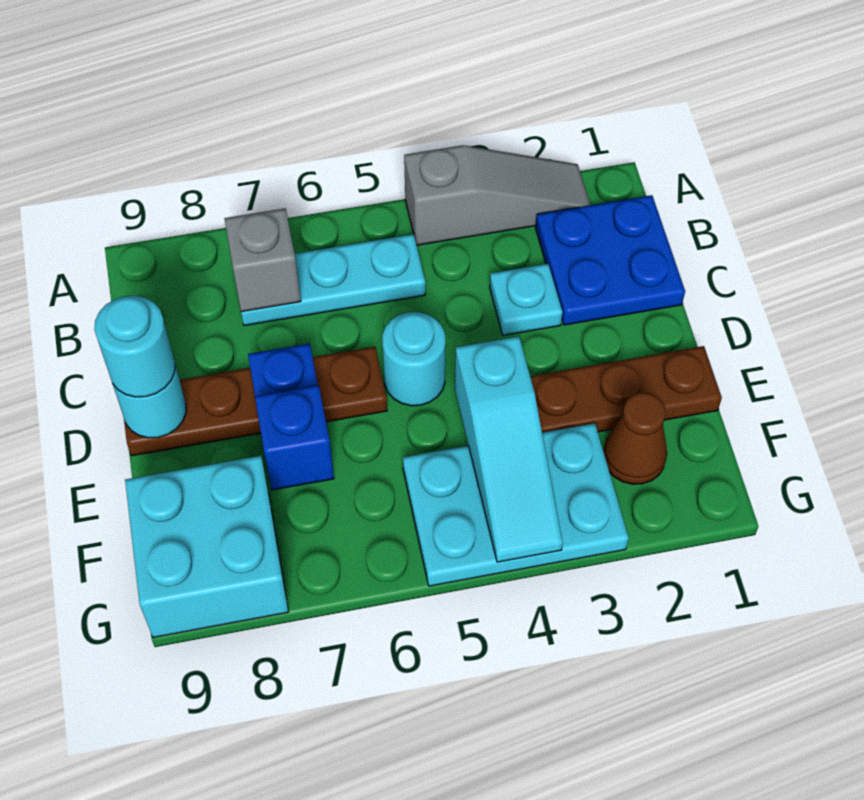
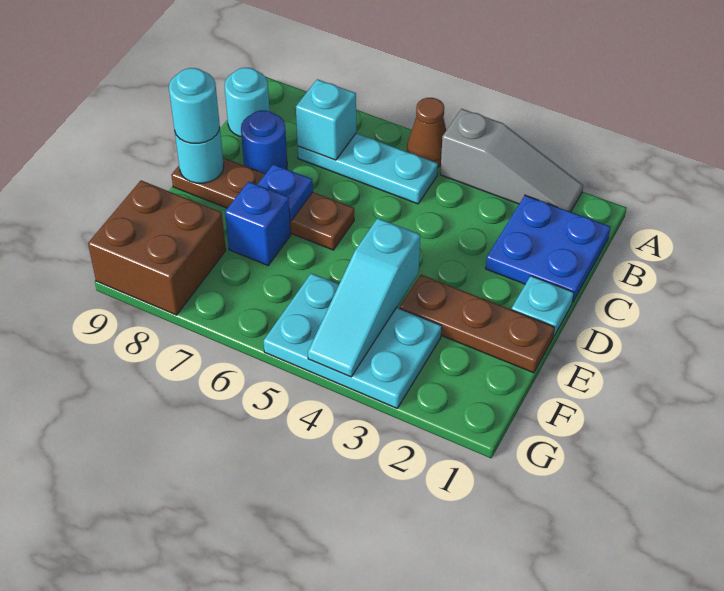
grey 1x1 brick [224,208,301,312] -> cyan 1x1 brick [296,79,356,160]
cyan 1x1 plate [490,264,563,335] -> cyan 1x1 plate moved to [511,276,574,337]
none -> blue 1x1 round brick [241,110,287,174]
cyan 1x1 round brick [382,312,446,406] -> cyan 1x1 round brick moved to [225,68,270,137]
brown 1x1 cone [603,393,667,484] -> brown 1x1 cone moved to [407,98,446,167]
cyan 2x2 brick [125,456,288,638] -> brown 2x2 brick [88,181,226,315]

